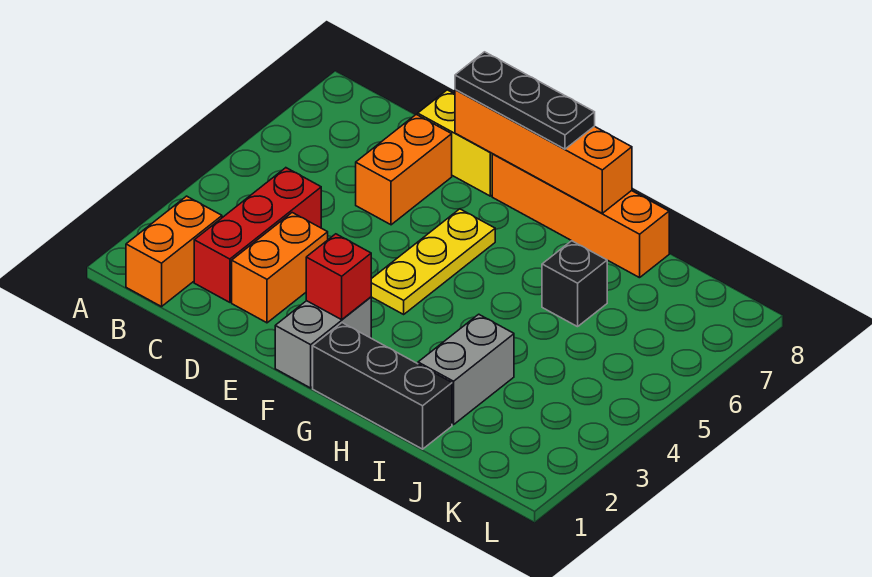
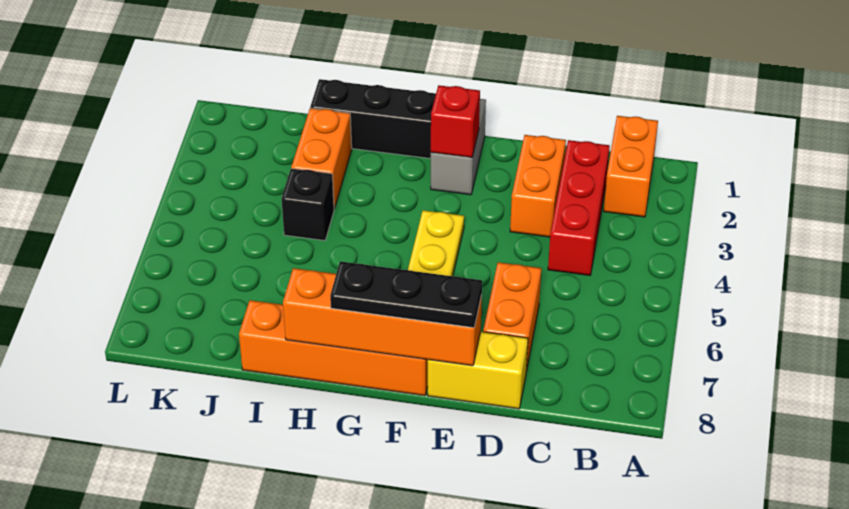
grey 1x2 brick [418,314,514,425] -> orange 1x2 brick [291,108,352,209]
black 1x1 brick [542,241,607,327] -> black 1x1 brick moved to [281,169,334,241]

